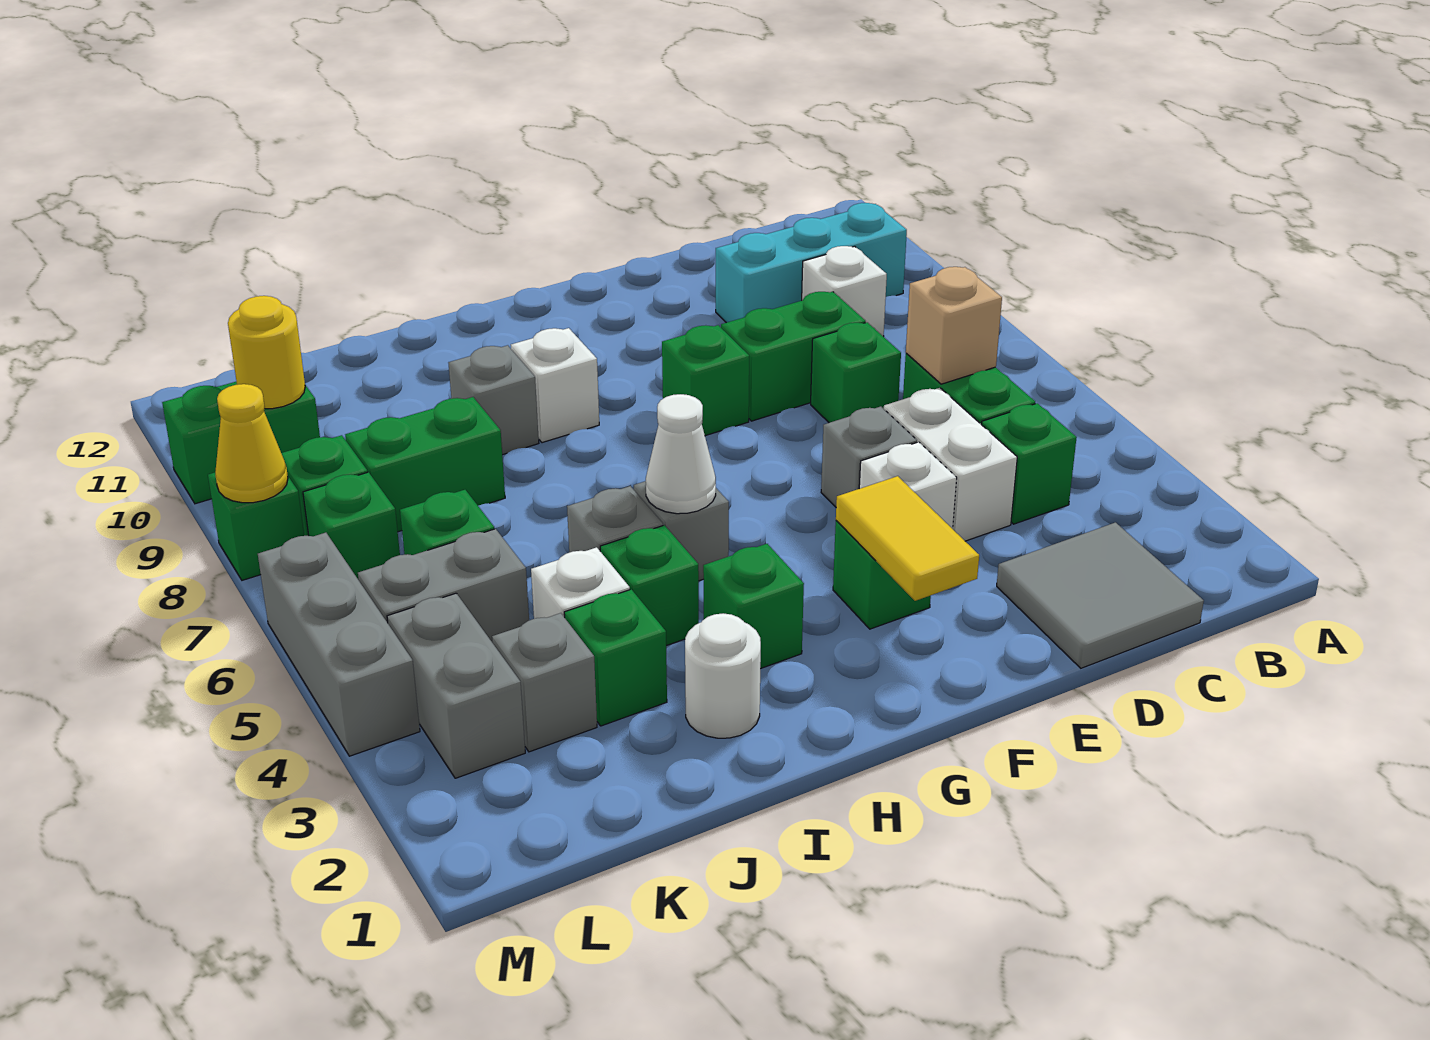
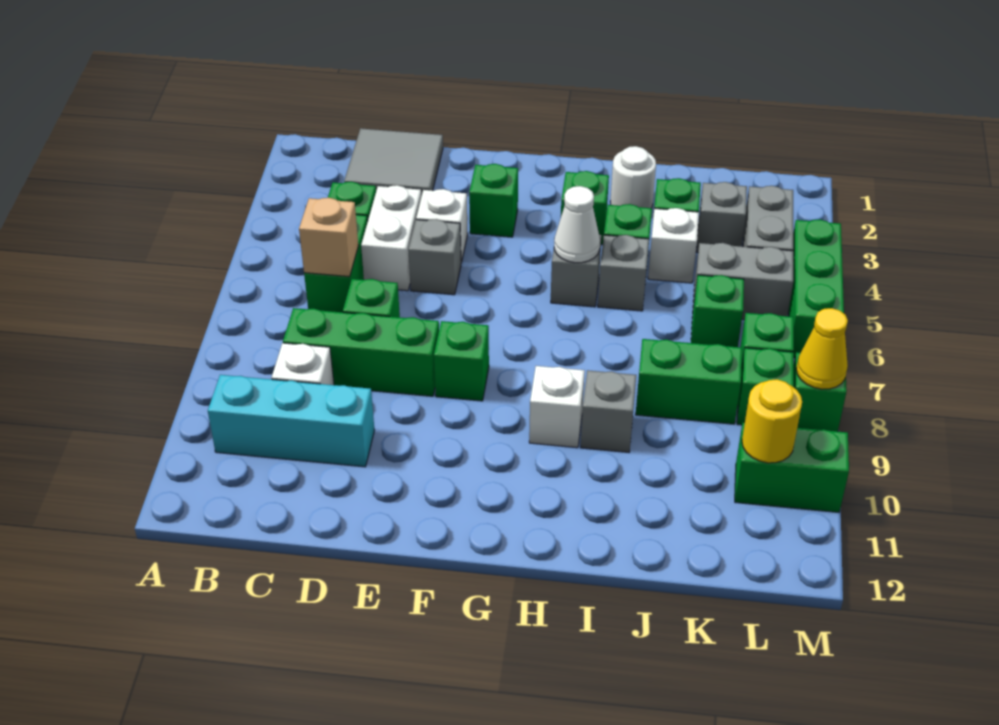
green 1x2 brick [721,292,866,421] -> green 1x3 brick [283,308,439,396]
yellow 1x2 tile [836,476,979,601] -> none
grey 1x3 brick [258,533,420,756] -> green 1x3 brick [788,219,844,358]

